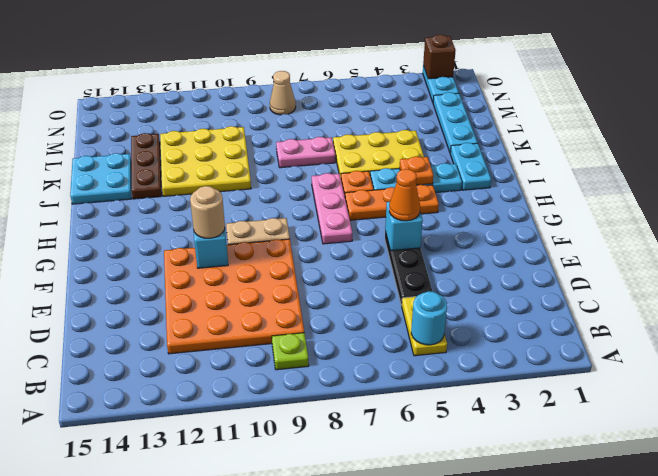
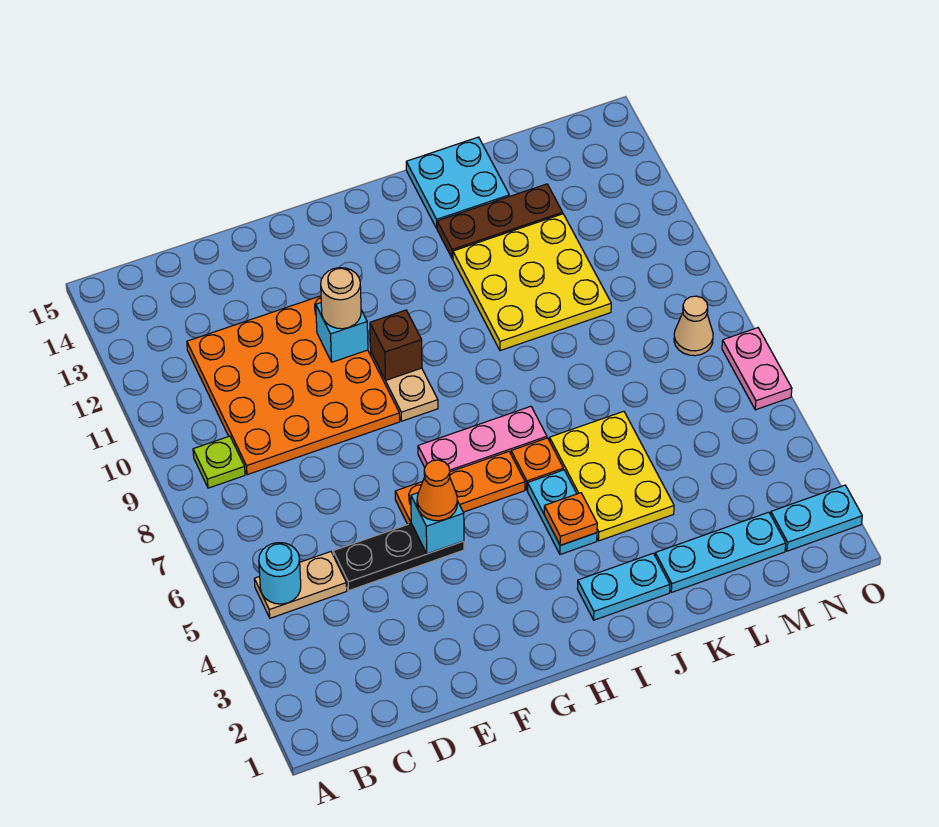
yellow 1x2 plate [402,297,447,356] -> tan 1x2 plate [254,552,347,618]
orange 1x3 plate [345,185,439,220] -> orange 1x3 plate turned to [395,451,525,524]
cyan 1x3 plate [370,163,462,193] -> cyan 1x2 plate [527,470,597,554]
pink 1x2 plate [276,137,335,168] -> pink 1x2 plate moved to [722,328,792,410]
brown 1x1 brick [423,35,456,79] -> brown 1x1 brick moved to [370,310,422,380]

